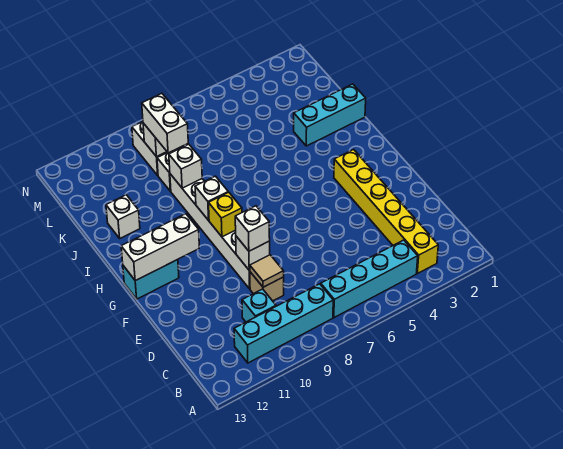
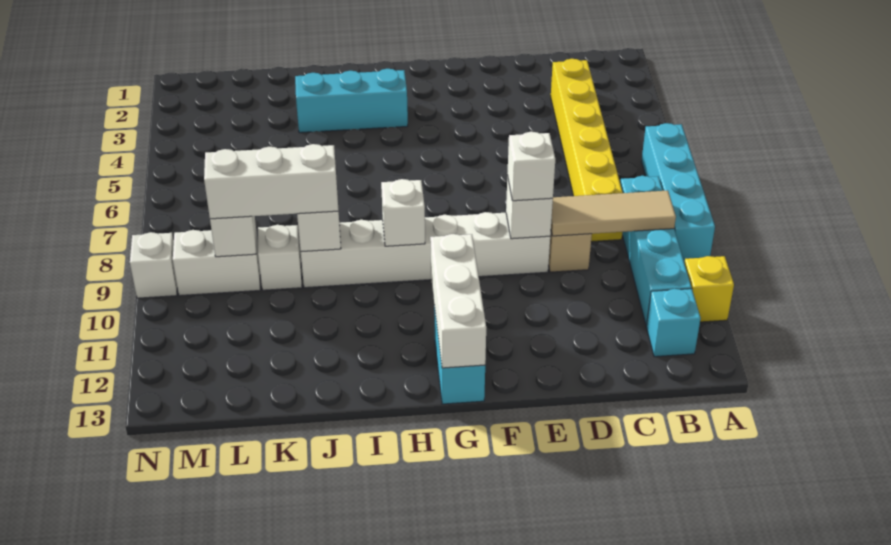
yellow 1x6 brick [334,149,438,274] -> yellow 1x6 brick turned to [551,59,623,242]
cyan 1x4 brick [321,240,418,318] -> cyan 1x4 brick moved to [641,123,715,263]
cyan 1x1 brick [242,289,276,322] -> cyan 1x1 brick moved to [646,289,701,357]
tan 1x1 tile [250,255,284,287] -> tan 1x3 tile [551,191,676,236]
yellow 1x1 brick [209,192,242,237] -> yellow 1x1 brick moved to [684,256,734,322]
cyan 1x3 brick [294,84,366,146] -> cyan 1x3 brick turned to [295,69,408,133]
white 1x1 brick [106,195,140,238] -> white 1x1 brick moved to [130,232,177,298]
white 1x2 brick [142,93,188,153] -> white 1x3 brick [204,144,338,219]

